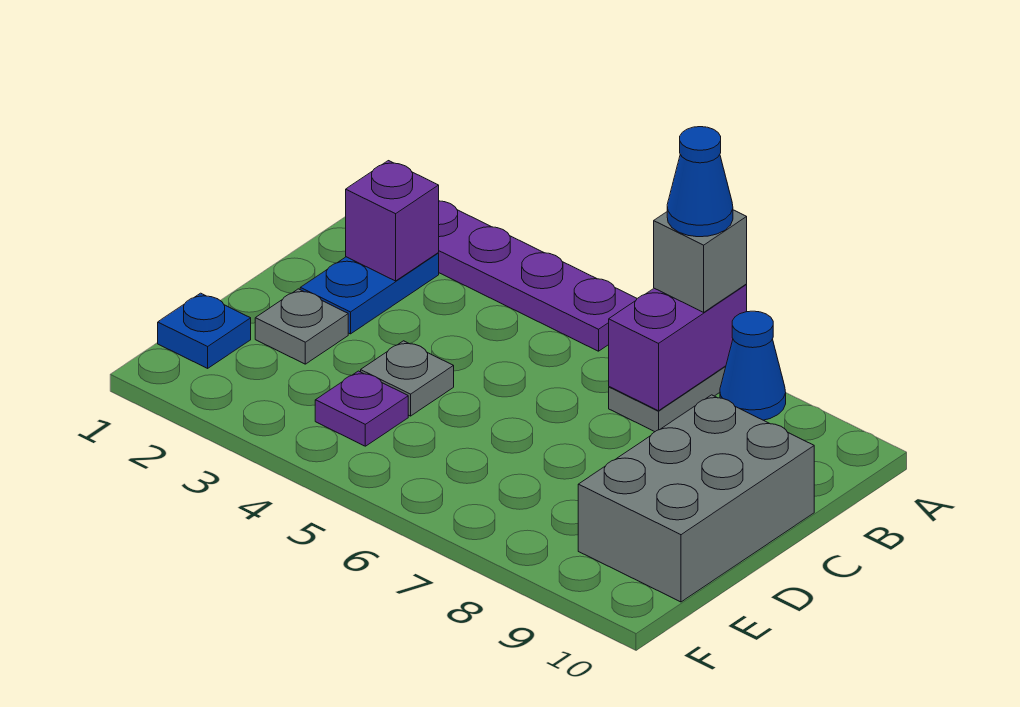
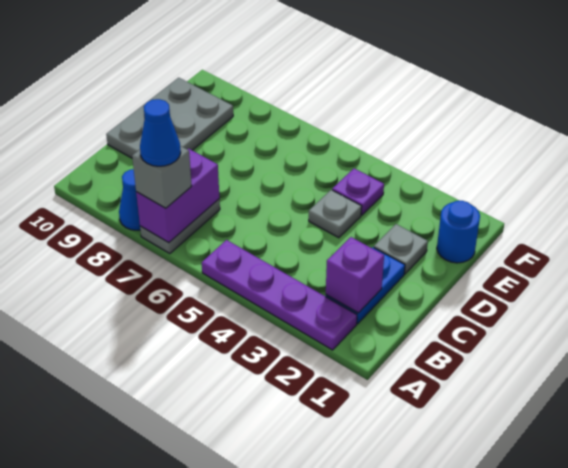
grey 2x3 brick [578,395,814,602] -> grey 2x3 plate [106,78,233,158]
blue 1x1 plate [158,293,251,368] -> blue 1x1 round brick [437,201,480,263]

